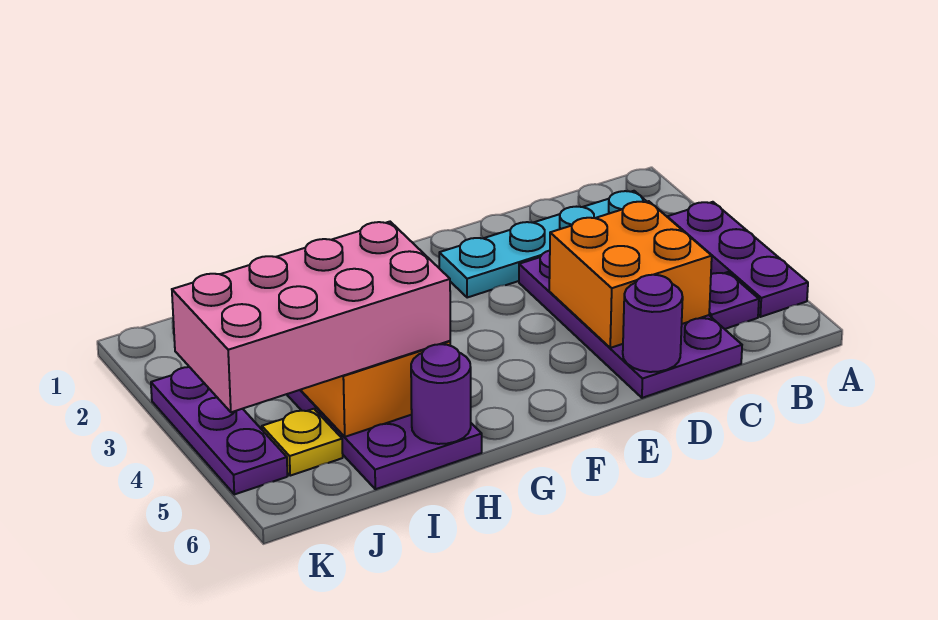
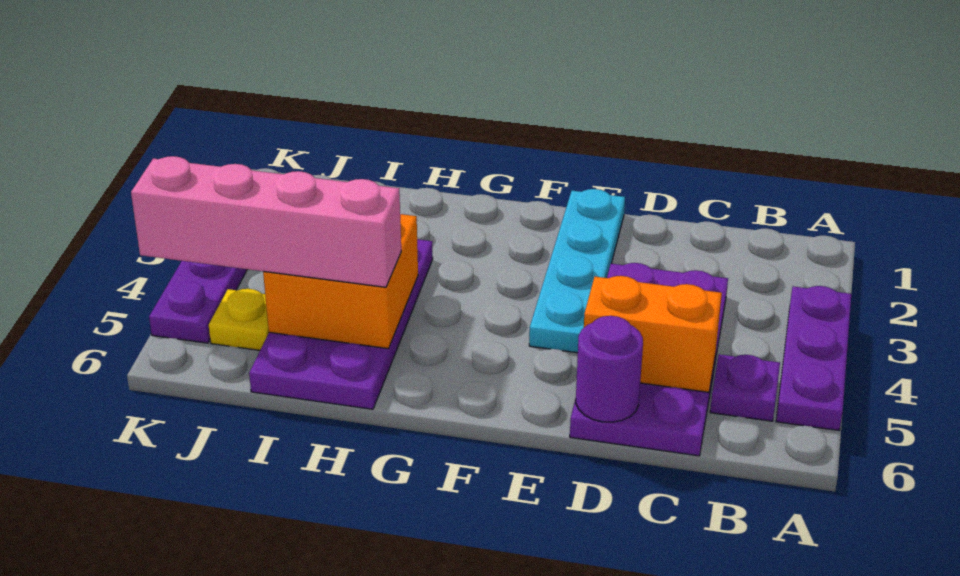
cyan 1x4 plate [439,191,647,298] -> cyan 1x4 plate turned to [529,189,625,353]
orange 2x2 brick [549,201,712,348] -> orange 1x2 brick [584,276,722,392]
pink 2x4 brick [172,222,450,412] -> pink 1x4 brick [131,156,401,287]
purple 1x1 round brick [411,344,471,444] -> none

